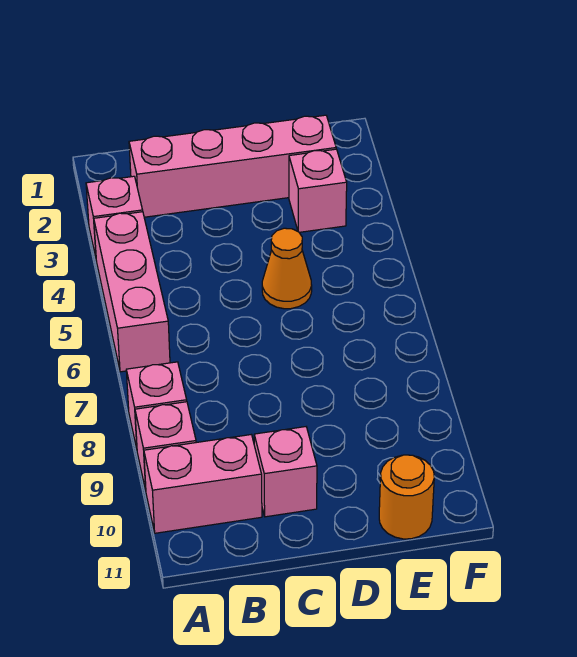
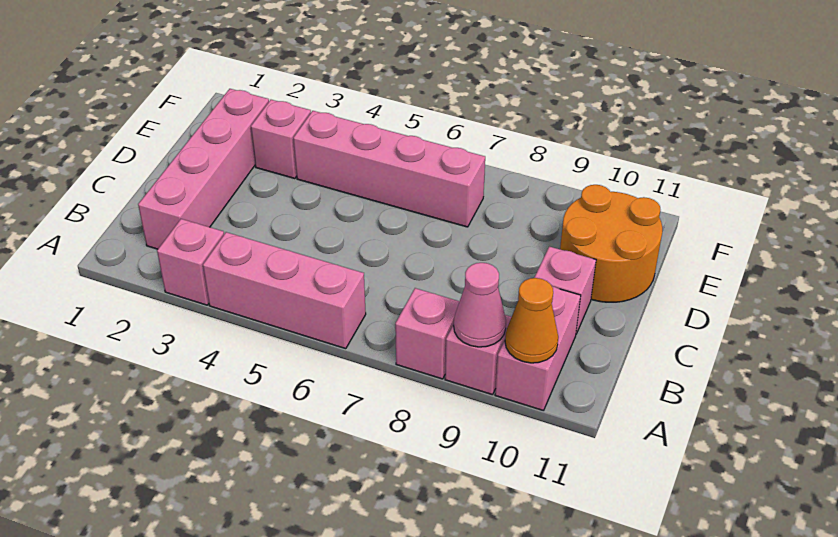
none -> pink 1x1 cone [454,263,506,347]
orange 1x1 cone [262,228,312,309] -> orange 1x1 cone moved to [505,278,558,363]
none -> pink 1x4 brick [293,111,485,227]
orange 1x1 round brick [379,455,434,539] -> orange 2x2 round brick [560,185,662,302]

